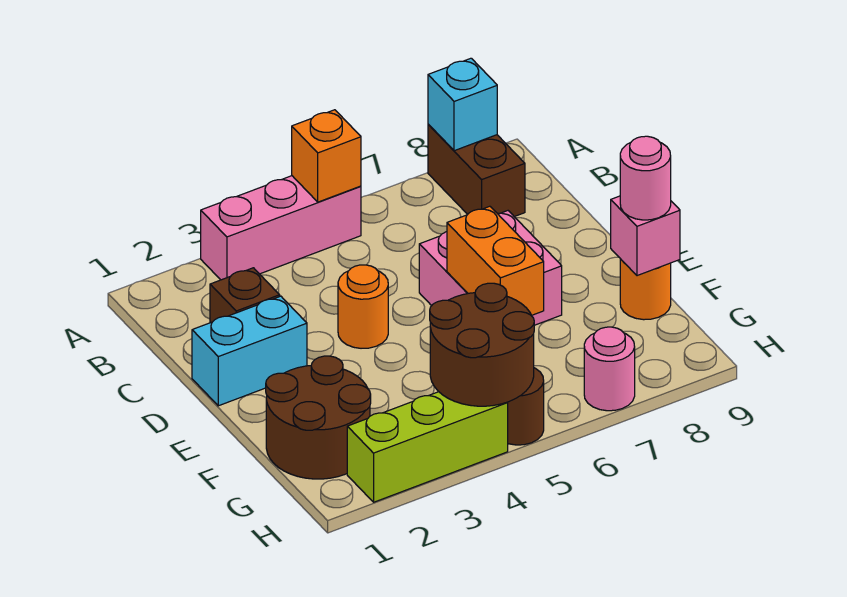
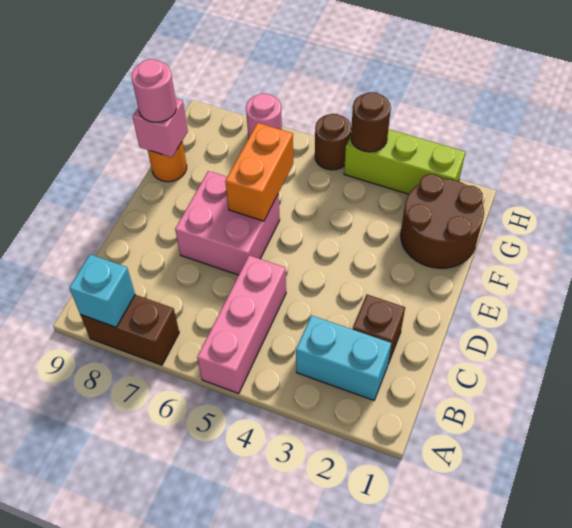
pink 1x3 brick [201,176,361,280] -> pink 1x3 brick turned to [197,255,286,394]
orange 1x1 brick [292,110,361,202] -> none
brown 1x2 brick [428,125,525,217] -> brown 1x2 brick turned to [81,295,179,365]
cyan 1x2 brick [192,296,307,406] -> cyan 1x2 brick moved to [296,315,391,400]
orange 1x1 round brick [338,265,388,348] -> none
brown 2x2 round brick [430,283,534,406] -> brown 1x1 round brick [351,92,391,152]

